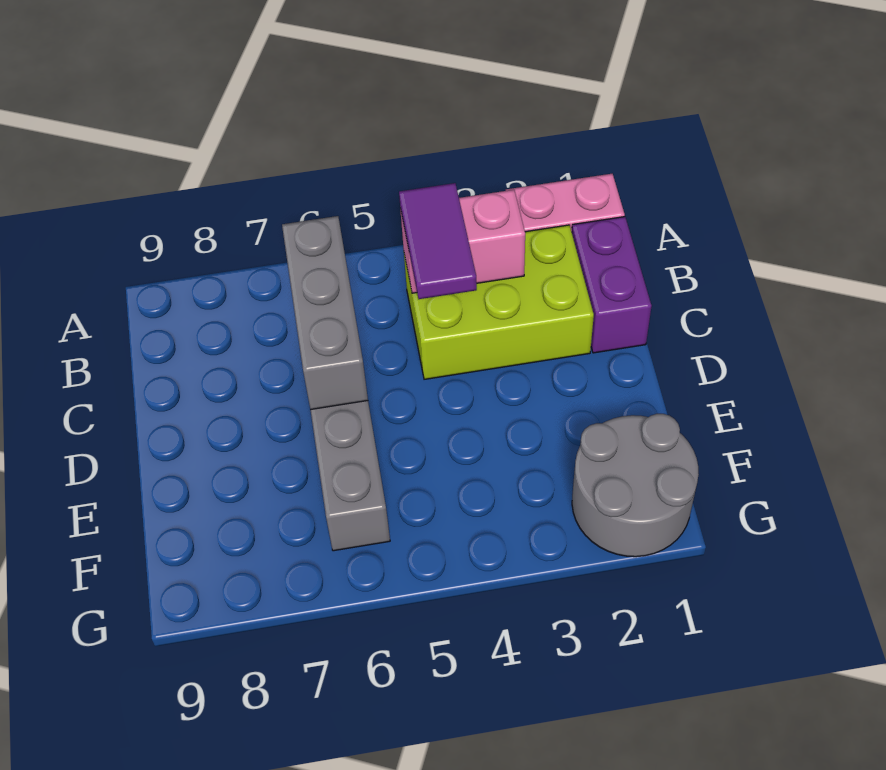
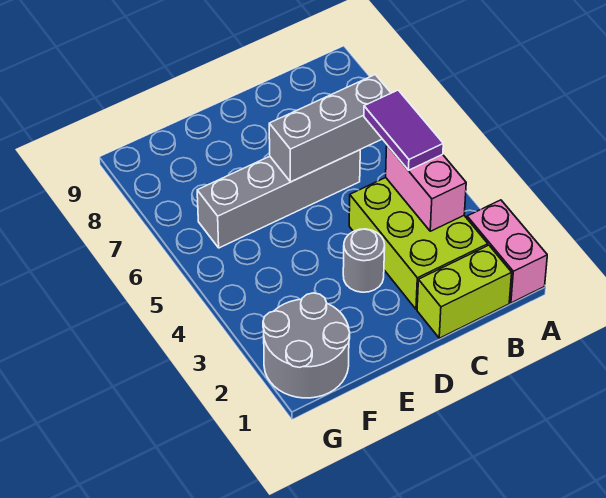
purple 1x2 brick [572,217,652,353] -> lime 1x2 brick [417,245,512,338]
purple 1x2 tile [399,183,477,299] -> purple 1x2 tile turned to [364,90,443,170]
none -> grey 1x1 round brick [343,229,385,292]

